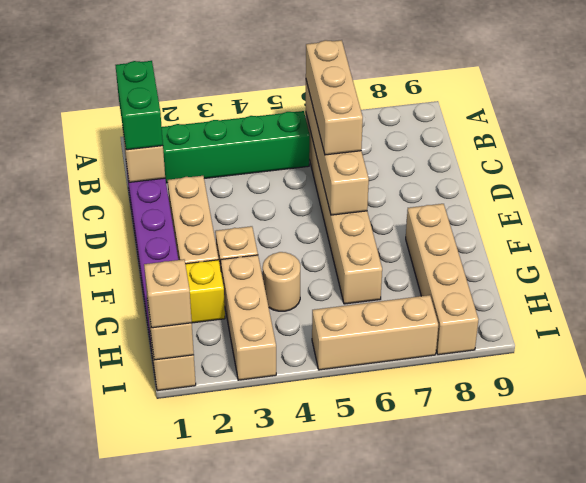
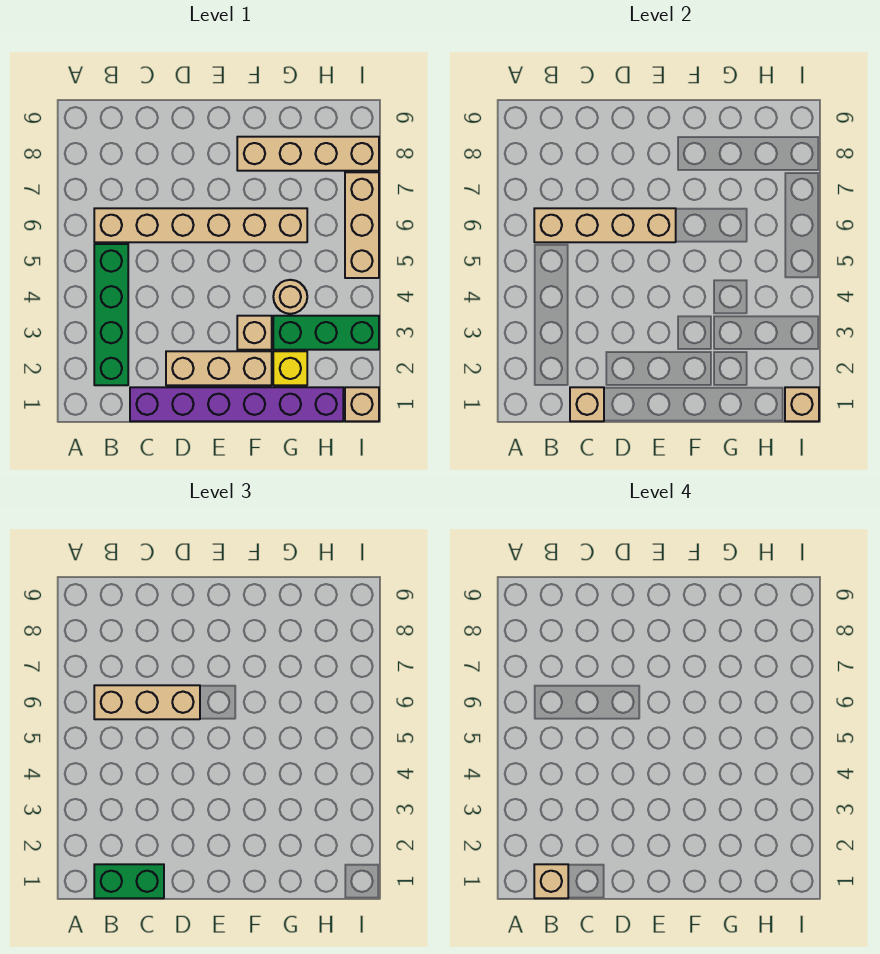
tan 1x3 brick [221,255,276,380] -> green 1x3 brick [273,316,379,350]
tan 1x1 brick [144,259,192,328] -> tan 1x1 brick moved to [534,864,568,898]

